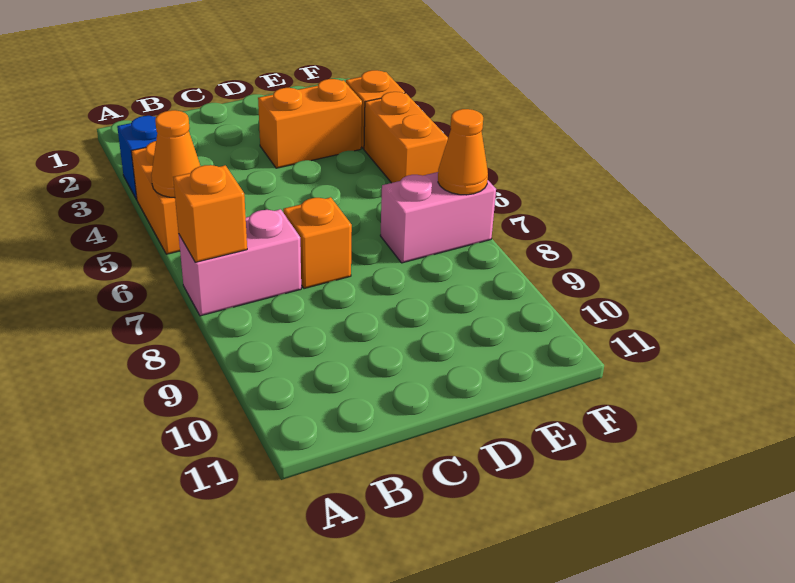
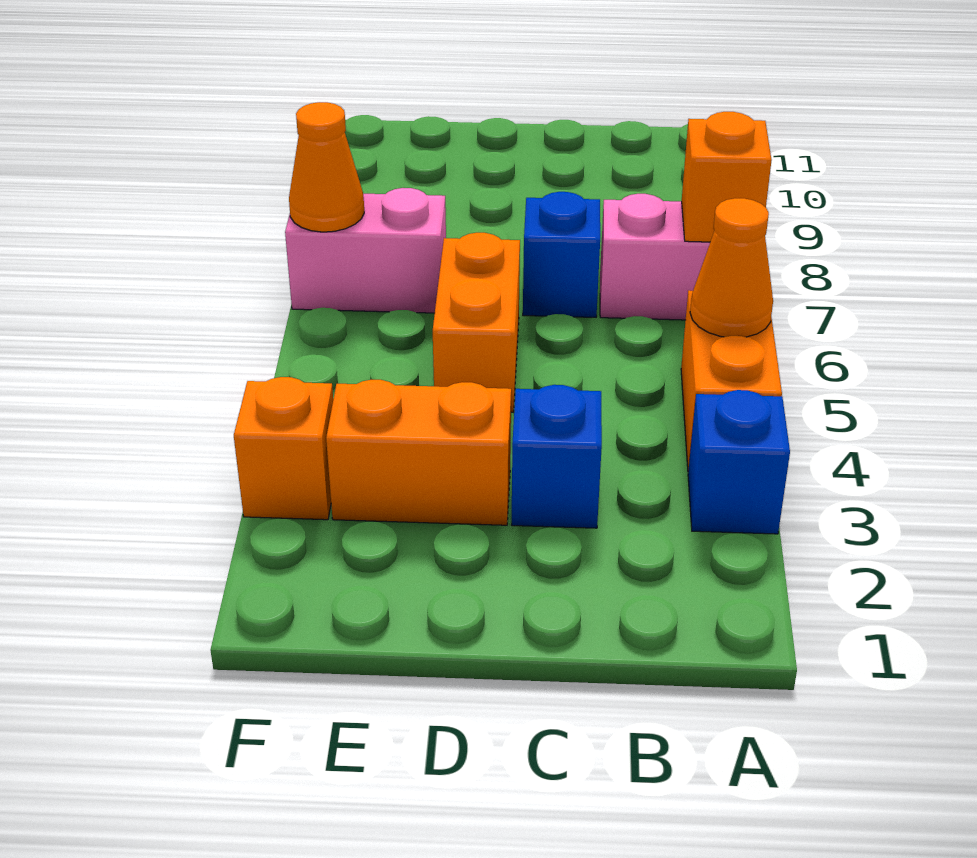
none -> blue 1x1 brick [512,385,602,528]
orange 1x1 brick [283,197,352,289] -> blue 1x1 brick [523,192,600,317]
orange 1x2 brick [364,92,448,183] -> orange 1x2 brick moved to [433,233,520,412]

